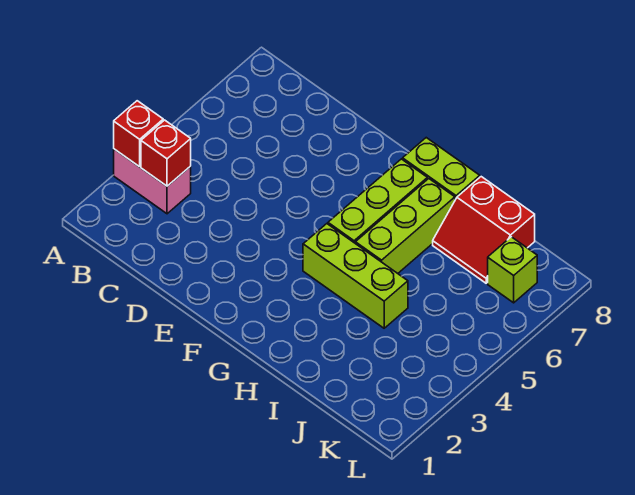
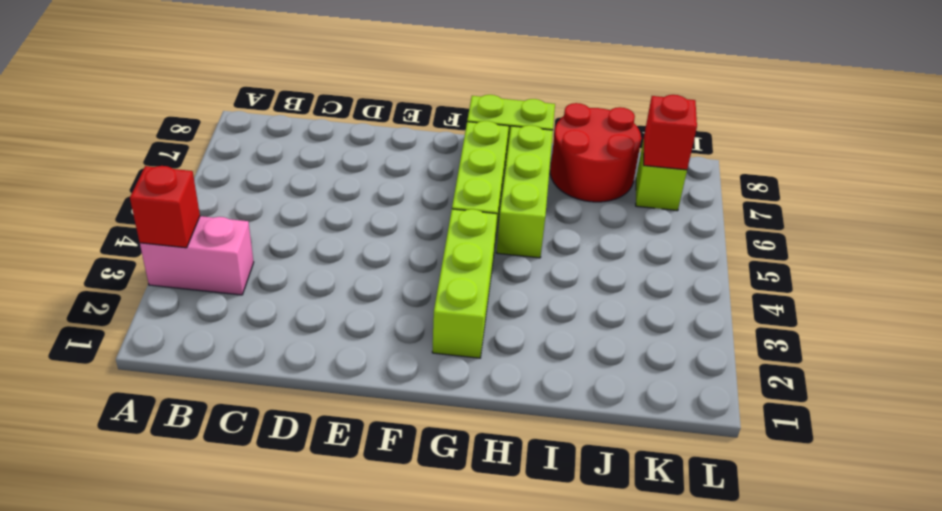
red 1x1 brick [141,120,191,186] -> red 1x1 brick moved to [644,95,697,170]
lime 1x3 brick [303,224,408,328] -> lime 1x3 brick turned to [432,209,497,358]
red 2x2 slope [433,177,535,283] -> red 2x2 round brick [550,103,641,202]

